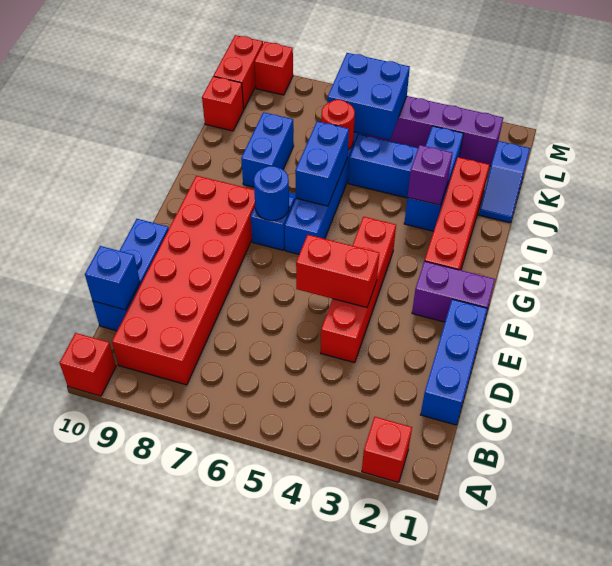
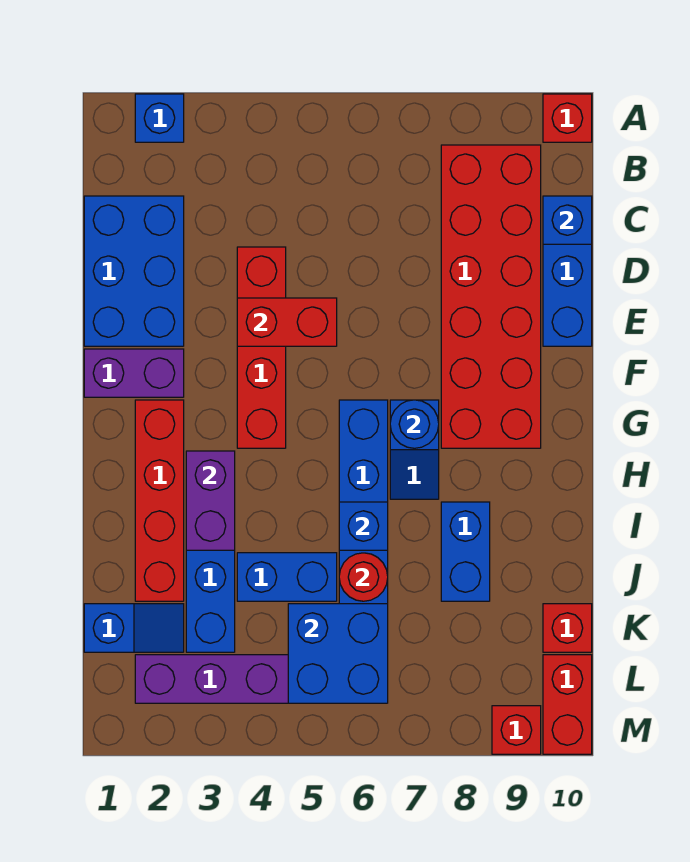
red 1x1 brick [362,417,412,483] -> blue 1x1 brick [135,94,184,142]
blue 1x3 brick [421,299,487,425] -> blue 2x3 brick [84,196,184,346]
blue 1x2 brick [295,121,349,206] -> blue 1x1 brick [339,502,388,550]
purple 1x1 brick [408,145,453,205] -> purple 1x2 brick [186,451,235,550]
blue 1x2 slope [479,141,530,223] -> blue 1x2 slope turned to [84,604,184,652]

